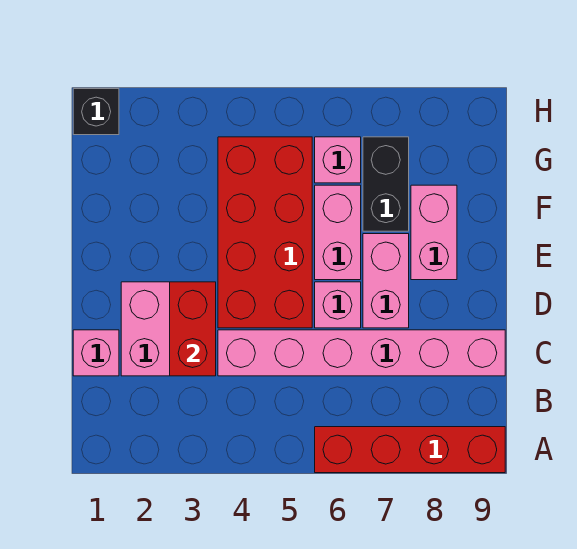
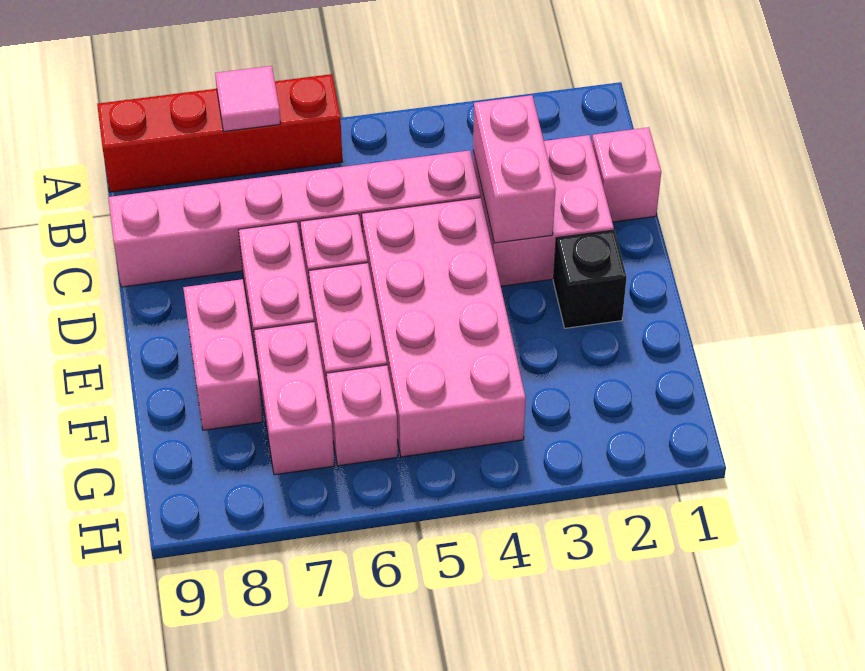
none -> pink 1x1 tile [215,66,281,131]
red 1x2 brick [170,282,216,376] -> pink 1x2 brick [473,95,556,243]
red 2x4 brick [218,137,312,328] -> pink 2x4 brick [362,198,526,457]
black 1x2 brick [363,137,409,231] -> pink 1x2 brick [254,322,334,475]
black 1x1 brick [73,89,119,135] -> black 1x1 brick moved to [553,230,627,328]

